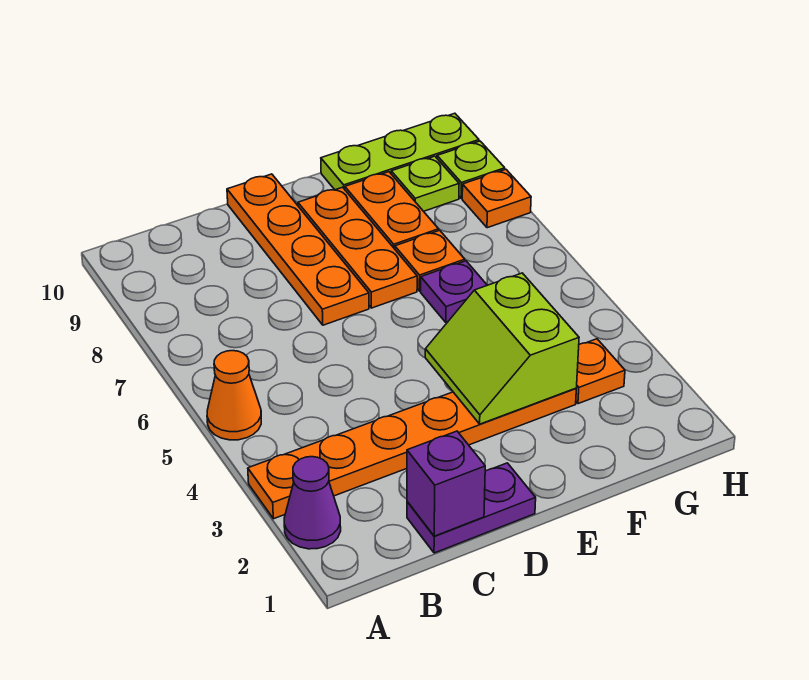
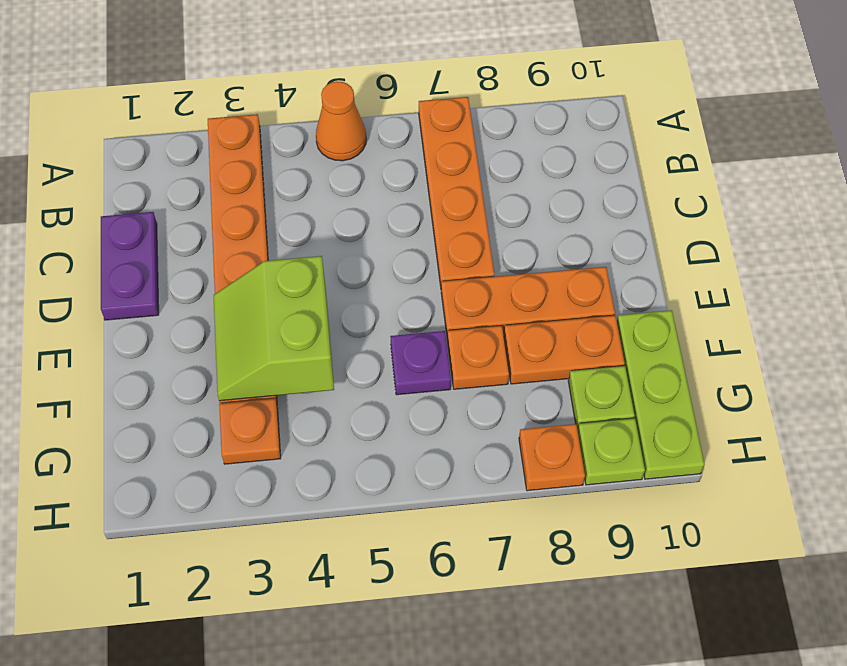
purple 1x1 cone [284,457,341,549] -> none
purple 1x1 brick [407,431,485,536] -> none
orange 1x4 plate [227,174,369,325] -> orange 1x4 plate turned to [419,97,494,286]
lime 2x2 slope [425,273,579,424] -> lime 2x2 slope turned to [214,256,334,401]

